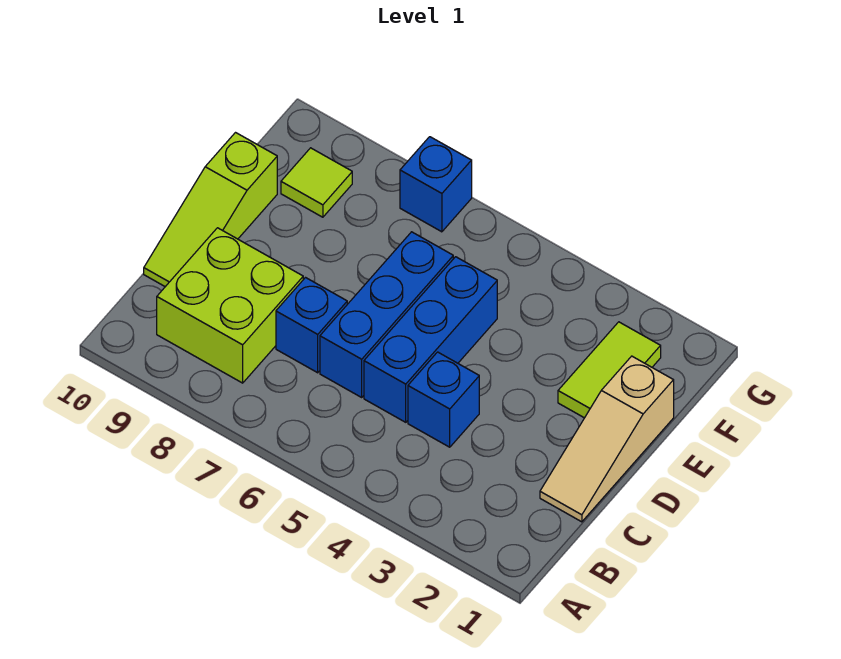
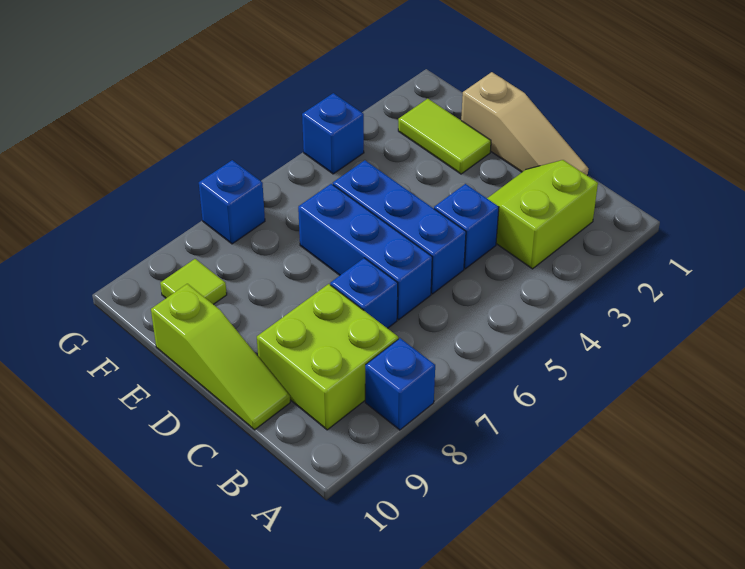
none -> blue 1x1 brick [365,338,435,430]
none -> lime 2x2 slope [487,160,598,269]
none -> blue 1x1 brick [302,93,364,174]

